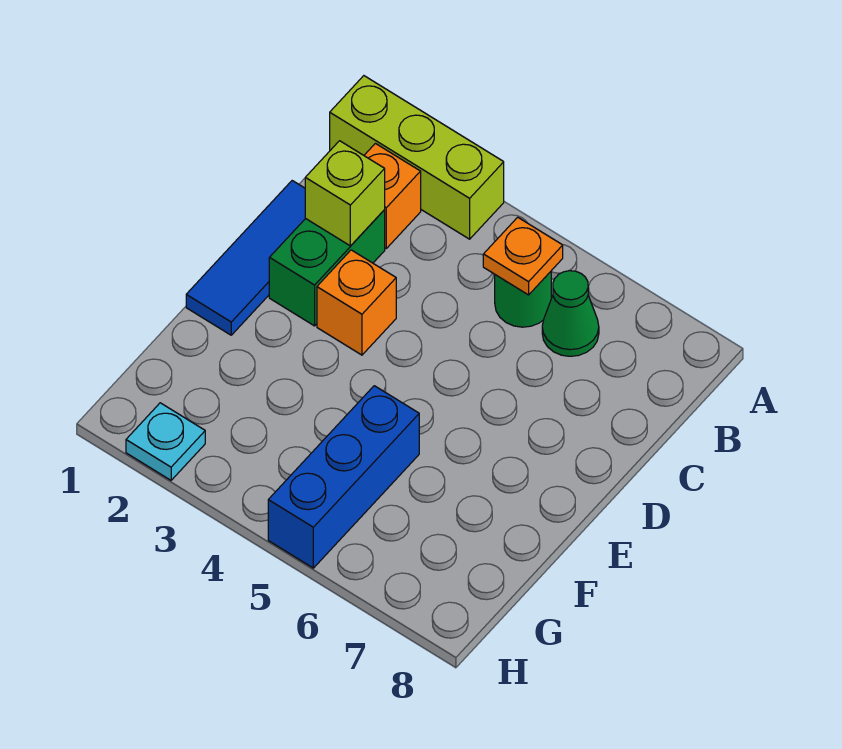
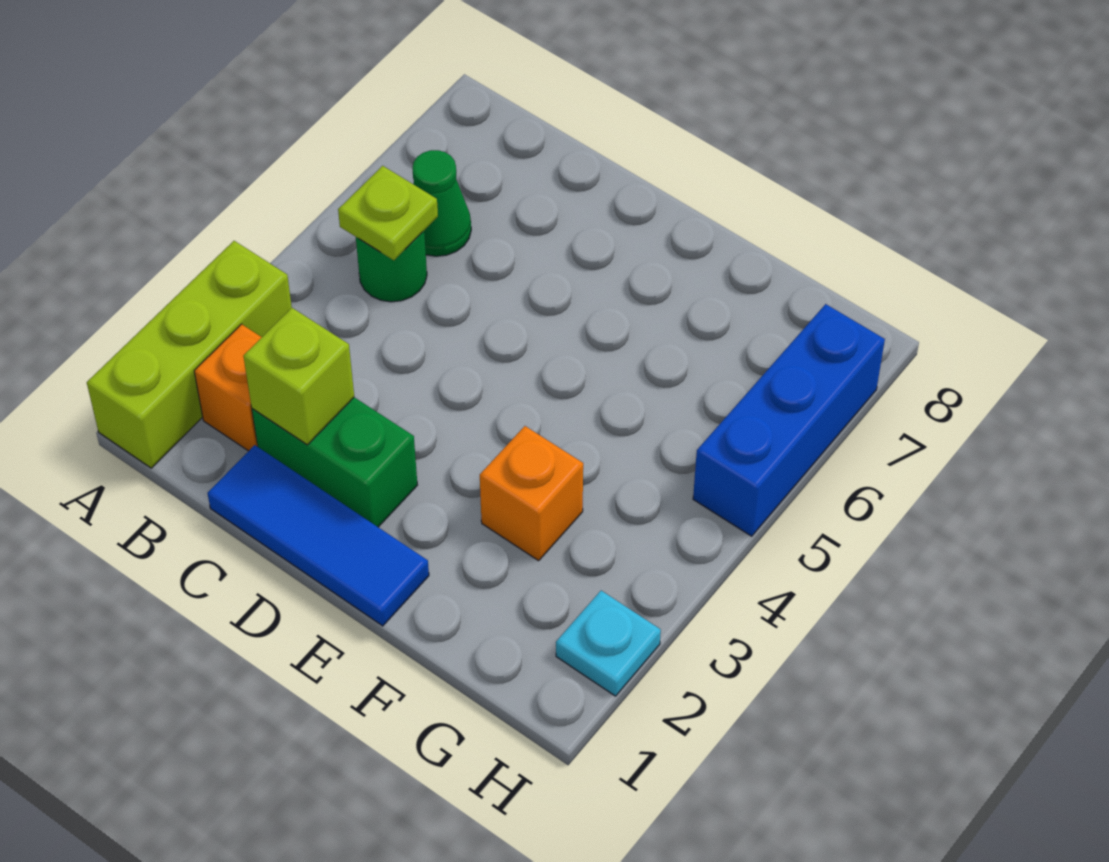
orange 1x1 plate [483,217,563,295] -> lime 1x1 plate [338,166,438,260]
orange 1x1 brick [317,250,396,355] -> orange 1x1 brick moved to [480,426,583,561]
blue 1x3 brick [268,386,419,568] -> blue 1x3 brick turned to [693,304,885,536]

